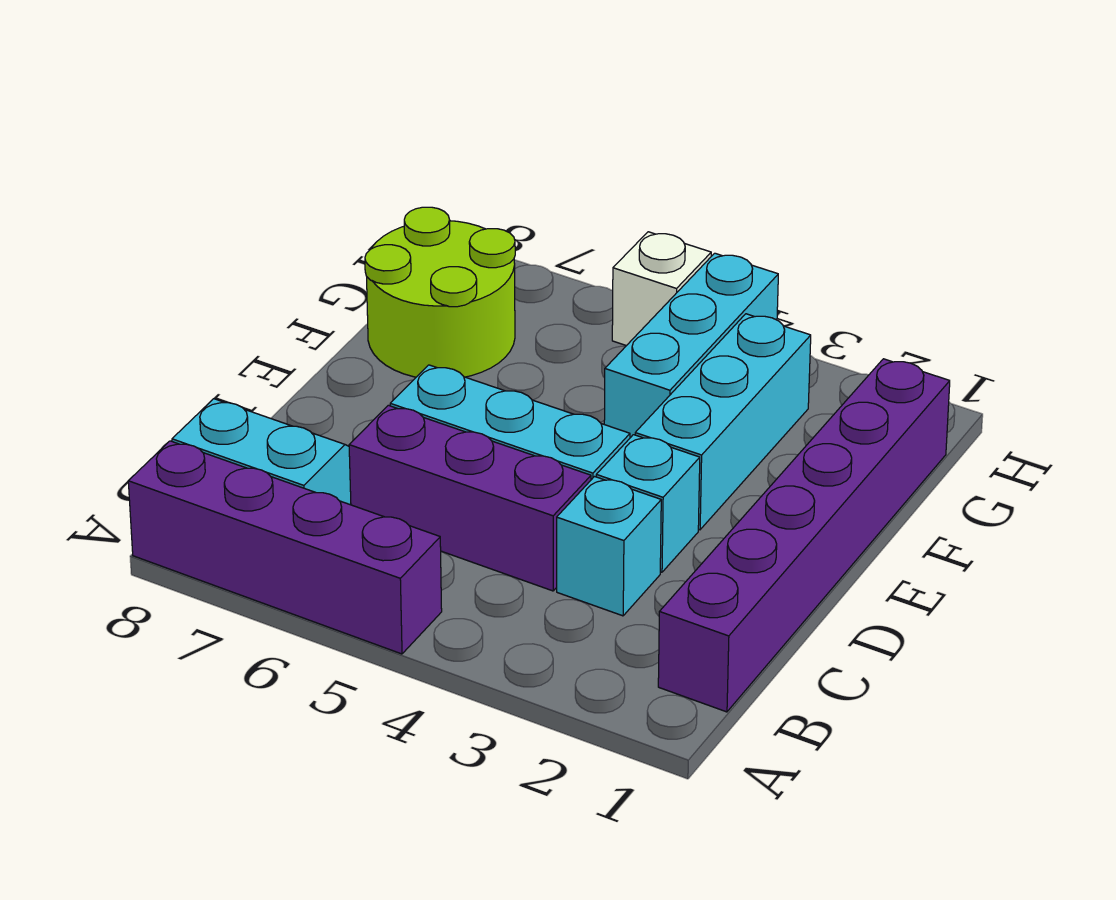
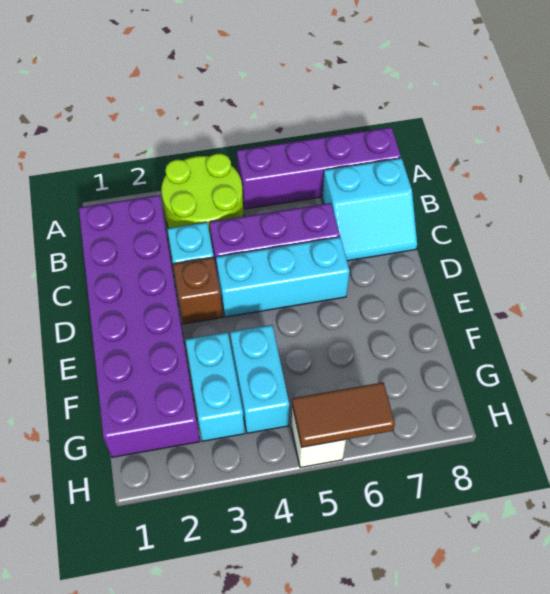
purple 1x6 brick [658,359,950,712] -> purple 2x6 brick [79,195,200,457]
cyan 1x1 brick [596,435,700,572] -> brown 1x1 brick [173,257,223,324]
cyan 1x3 brick [635,314,811,530] -> cyan 1x2 brick [186,332,245,441]
cyan 1x3 brick [604,253,778,438] -> cyan 1x2 brick [230,325,290,433]
lime 2x2 round brick [365,207,515,377] -> lime 2x2 round brick moved to [161,154,244,244]
none -> brown 1x2 tile [292,382,395,447]

